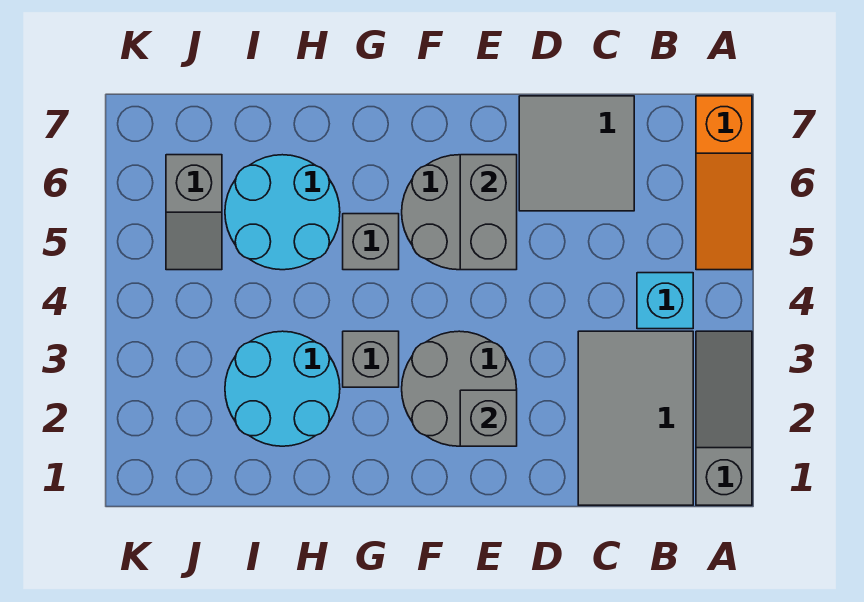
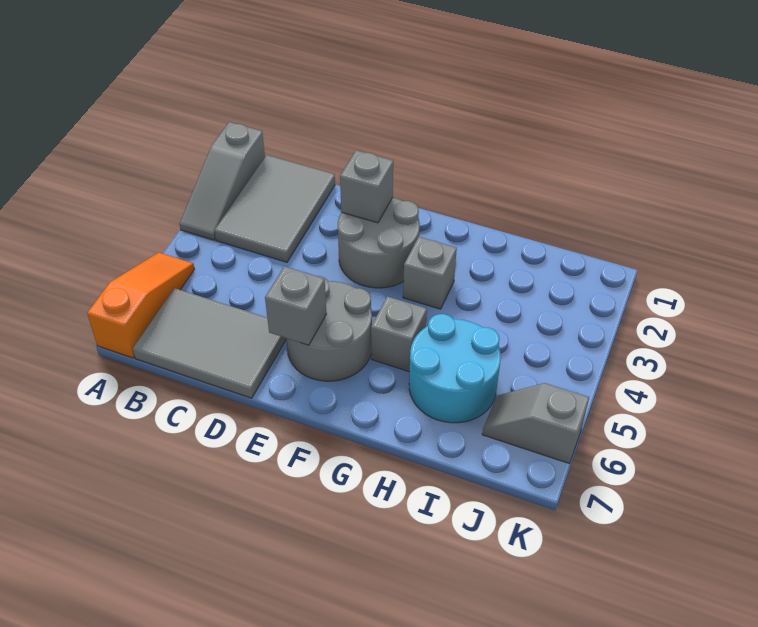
cyan 1x1 brick [637,273,693,329] -> none
grey 2x2 tile [519,96,634,211] -> grey 2x3 tile [133,288,286,398]
grey 1x2 brick [460,155,517,270] -> grey 1x1 brick [265,266,327,345]
cyan 2x2 round brick [225,331,340,446] -> none
grey 1x2 slope [166,155,222,270] -> grey 1x2 slope turned to [482,383,589,463]

